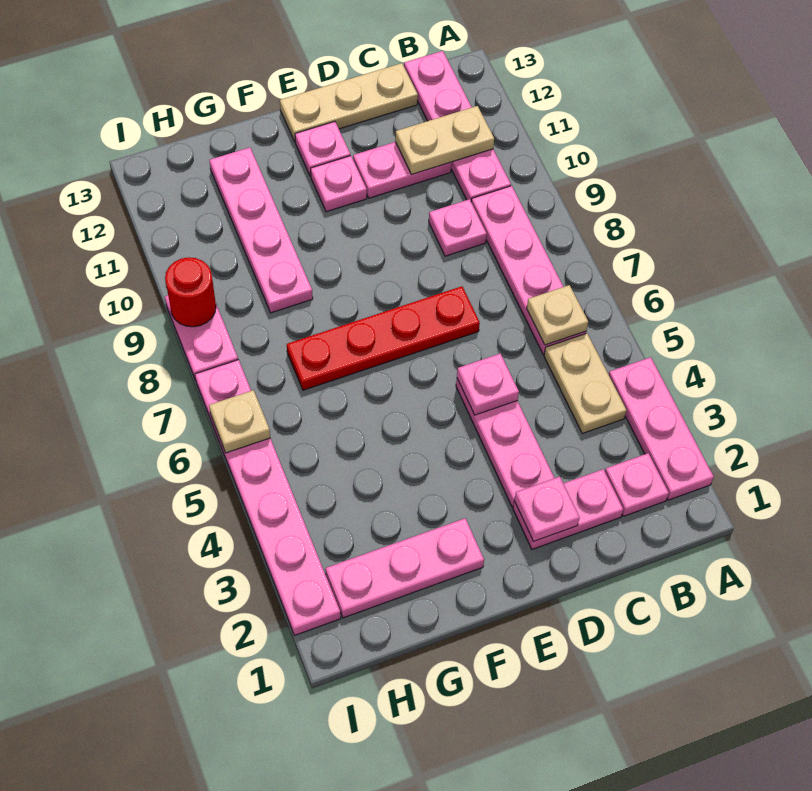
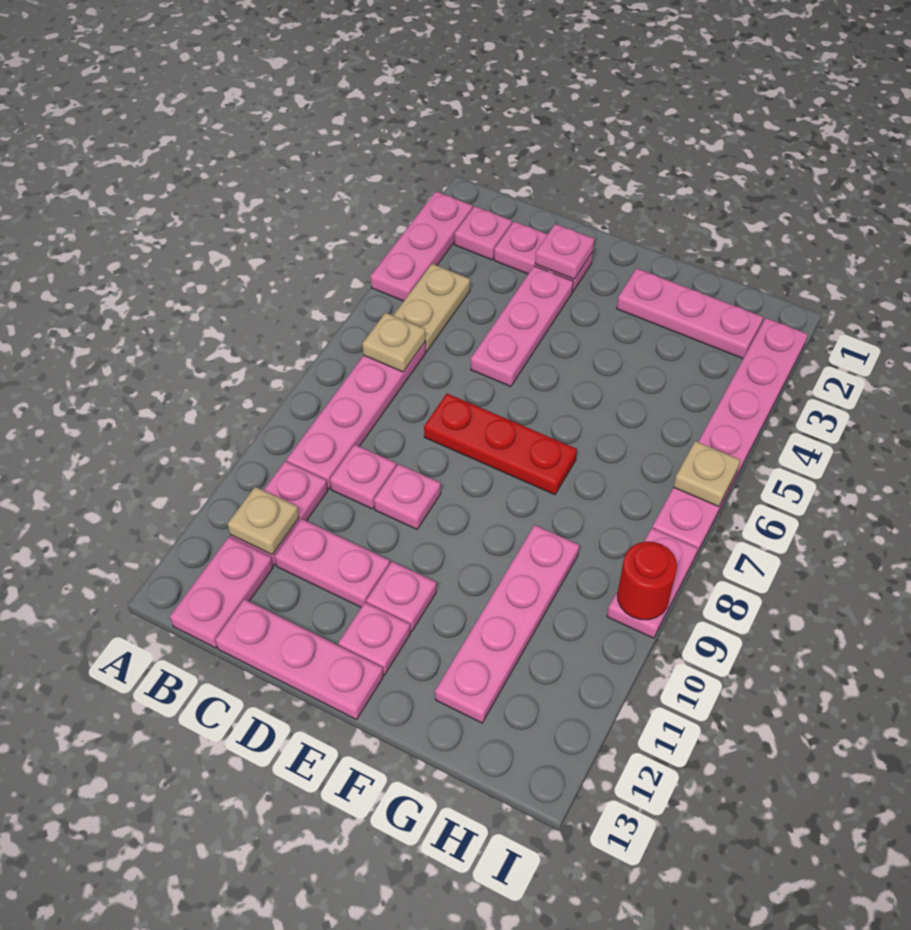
tan 1x2 plate [395,106,494,174] -> tan 1x1 plate [228,487,299,555]
tan 1x3 plate [280,63,418,141] -> pink 1x3 plate [215,599,383,720]
pink 1x1 plate [457,353,519,415] -> pink 1x1 plate moved to [374,464,441,529]
red 1x4 plate [287,286,480,390] -> red 1x3 plate [424,394,577,495]

